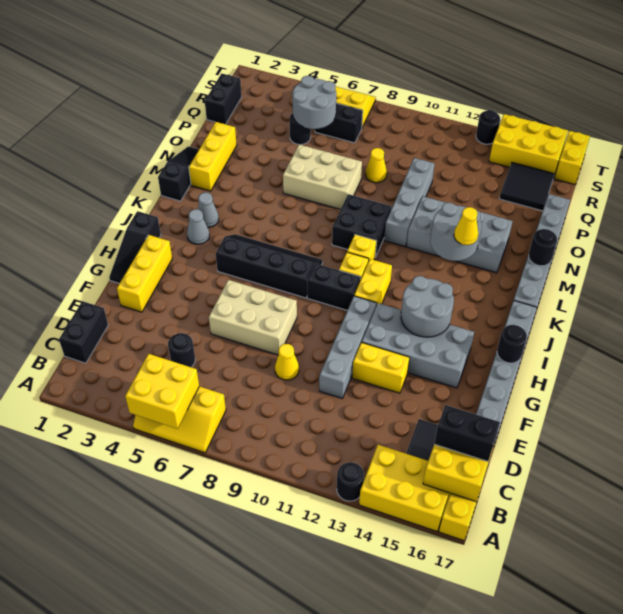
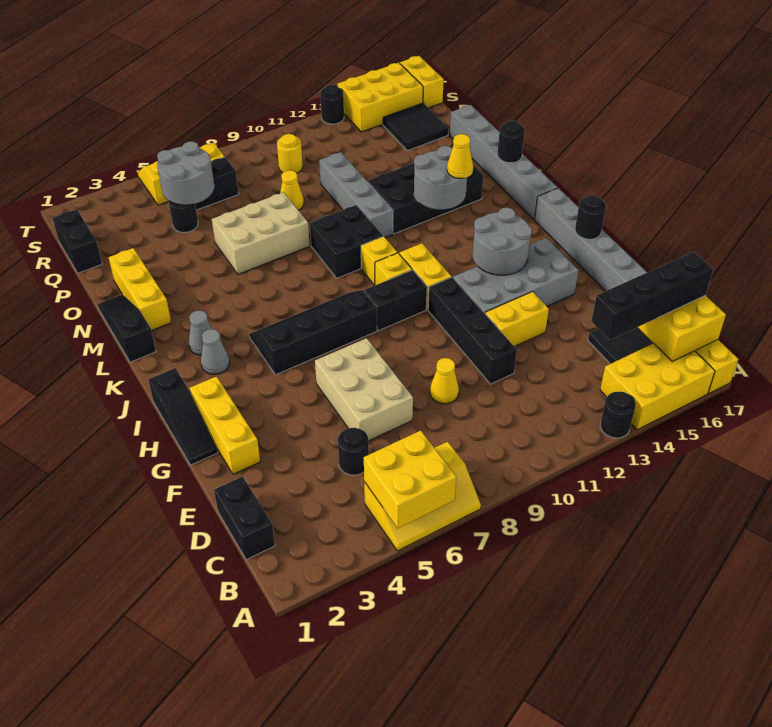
black 1x2 brick [434,405,500,461] -> black 1x4 brick [591,252,713,340]
grey 1x4 brick [319,296,376,398] -> black 1x4 brick [428,277,517,384]
tan 2x3 brick [209,280,297,355] -> tan 2x3 brick turned to [315,338,413,441]
grey 2x4 brick [407,196,513,273] -> black 2x4 brick [368,163,484,234]
none -> yellow 1x1 round brick [277,134,303,173]

